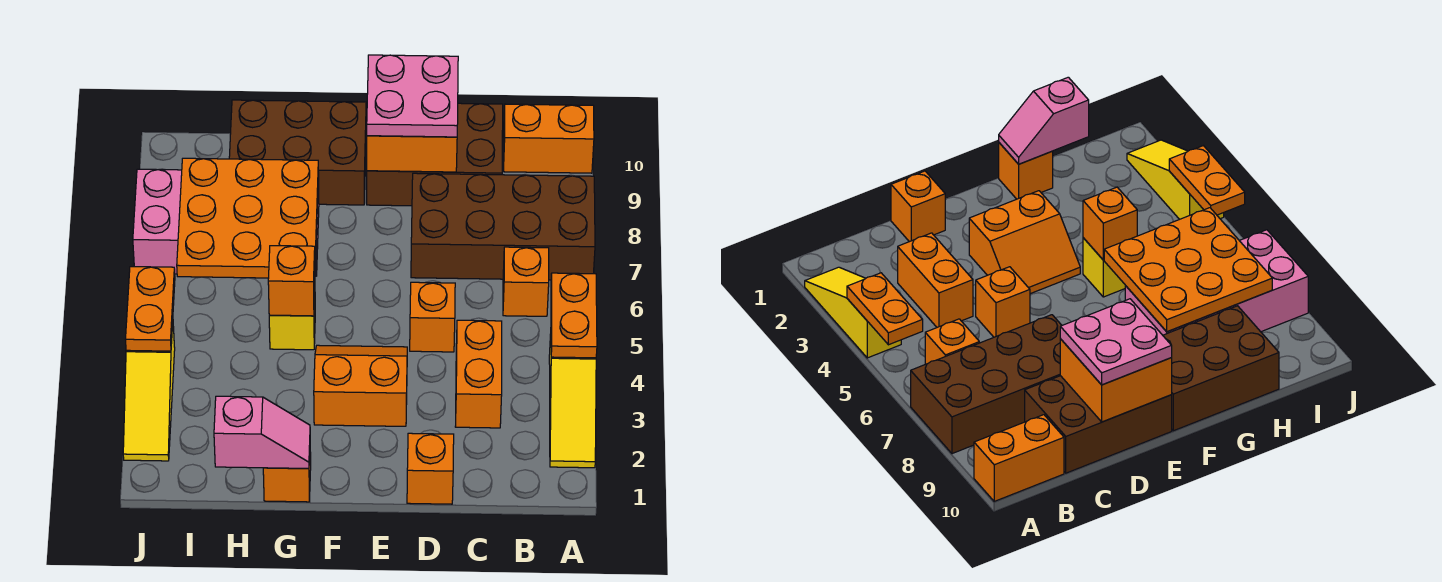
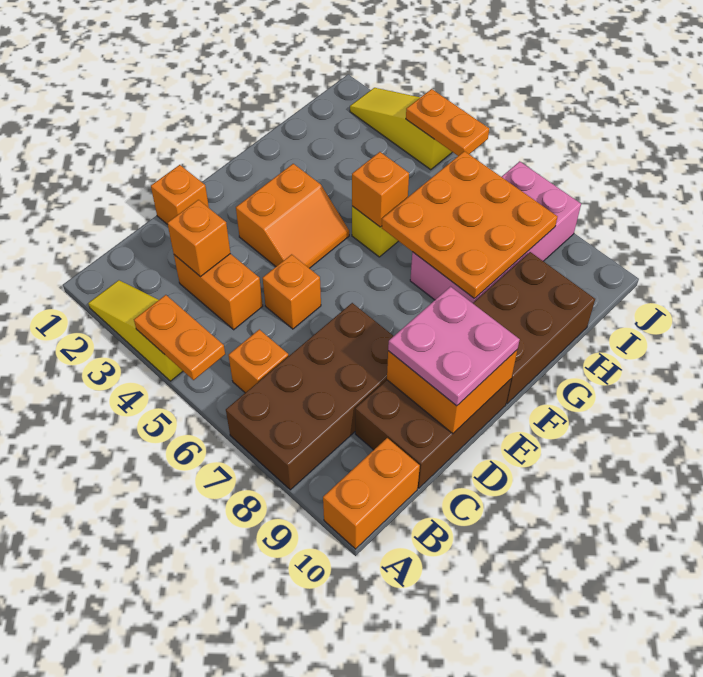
orange 1x1 brick [263,452,311,502] -> orange 1x1 brick moved to [167,200,230,277]
pink 1x2 slope [214,396,310,468] -> none

